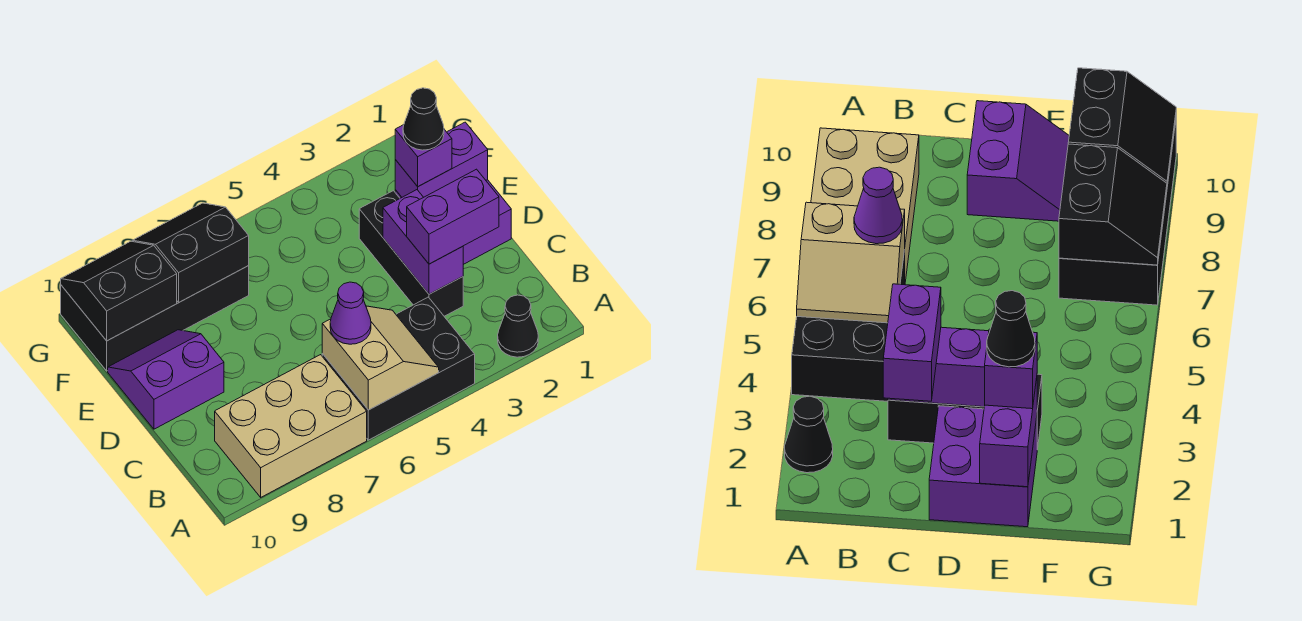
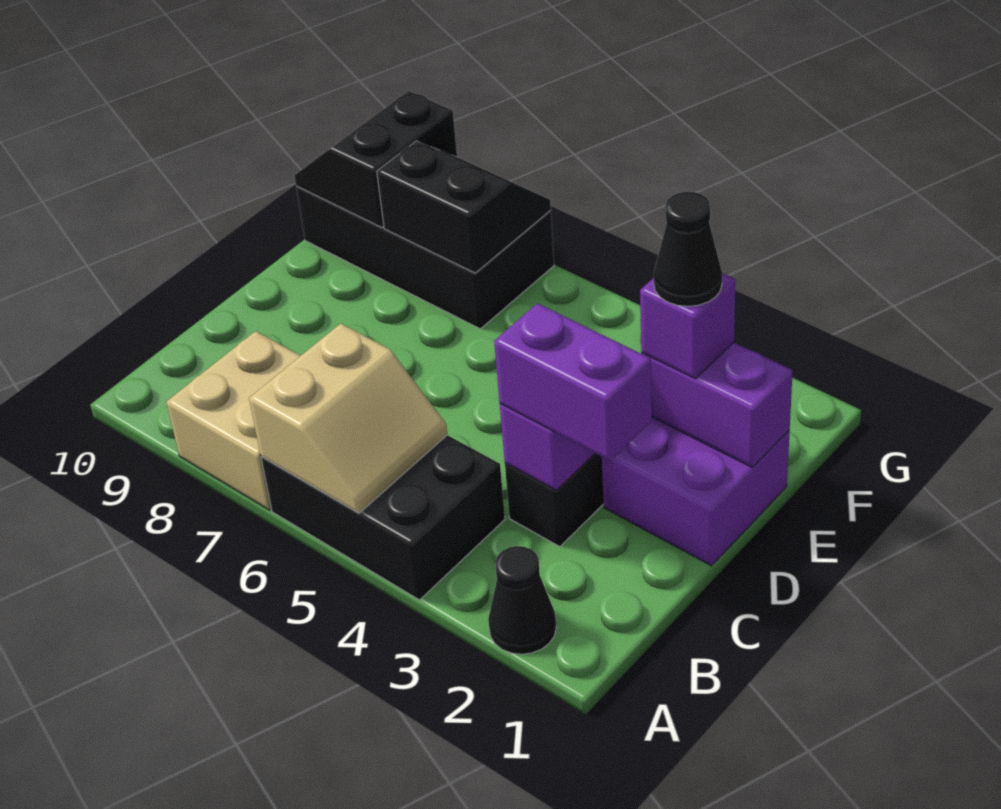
tan 2x3 brick [215,355,367,497] -> tan 2x2 brick [166,331,301,510]
purple 1x1 cone [330,282,371,344] -> none
purple 2x2 slope [108,330,224,429] -> none
black 2x2 slope [61,241,177,341] -> black 2x2 slope turned to [294,91,457,227]

